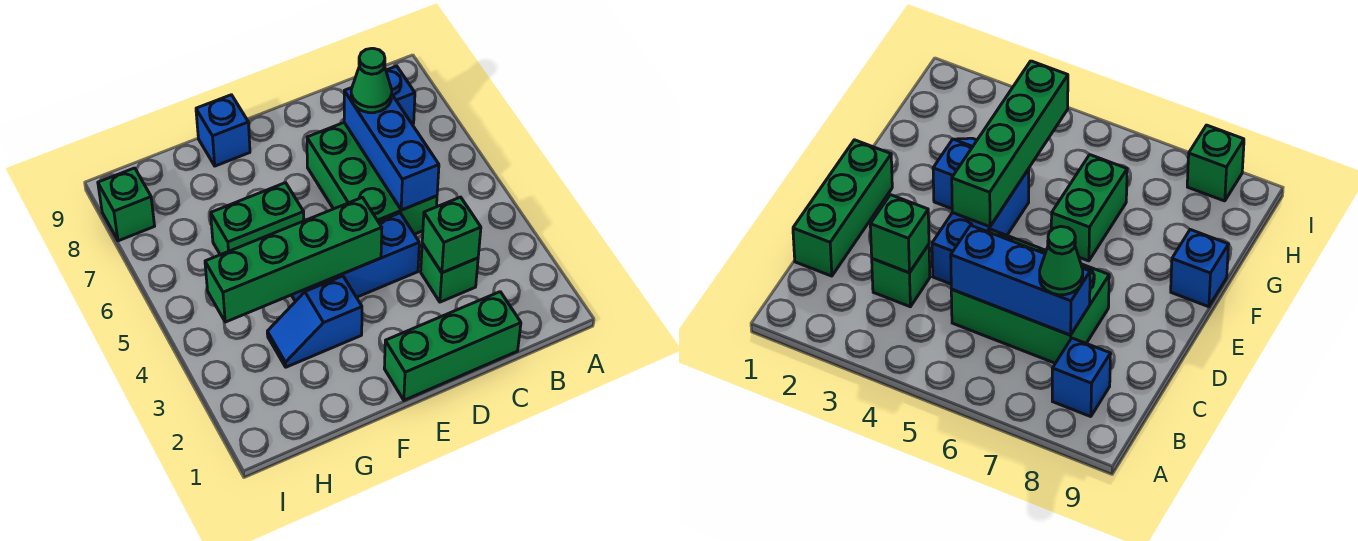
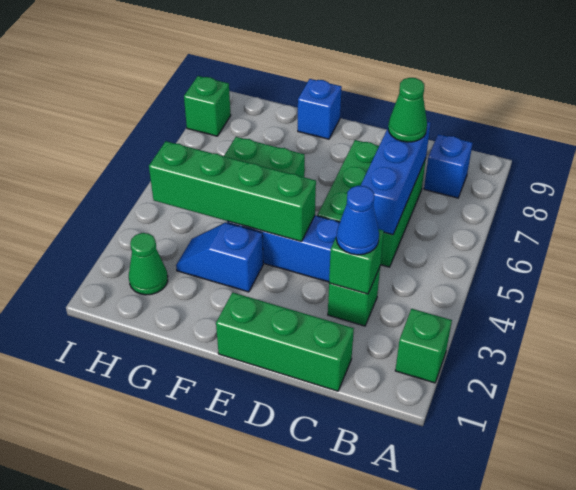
none -> green 1x1 brick [395,309,452,383]
none -> blue 1x1 cone [336,186,379,255]
none -> green 1x1 cone [129,233,168,295]

